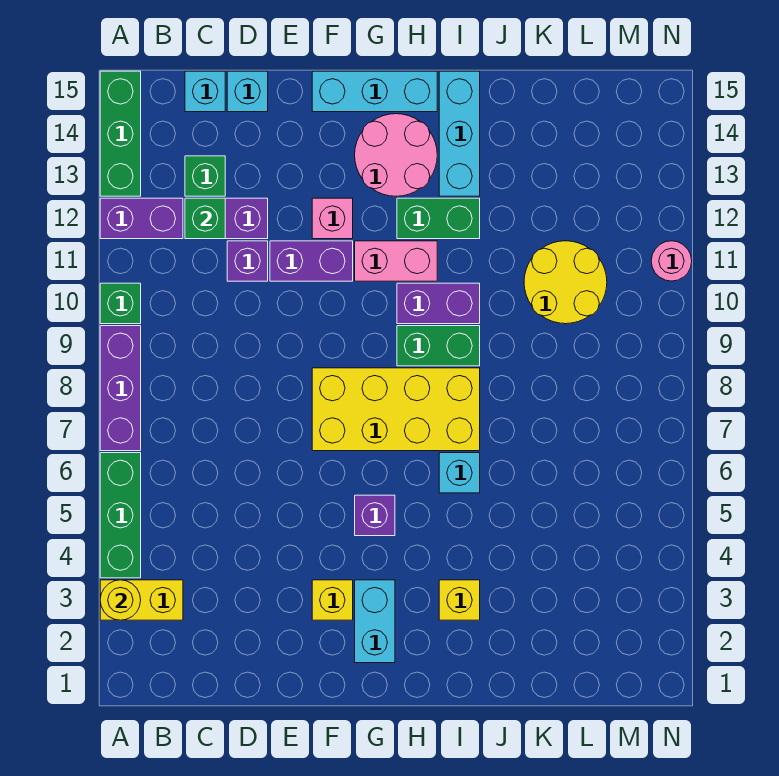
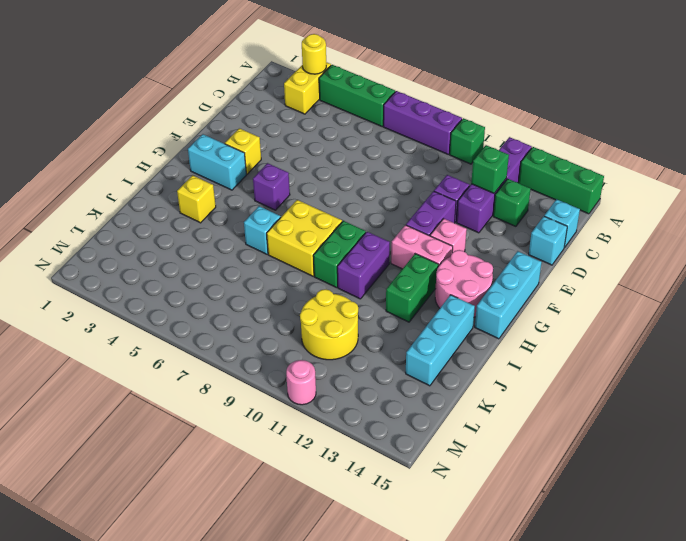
yellow 2x4 brick [312,368,480,451] -> yellow 2x2 brick [267,200,342,276]
pink 1x2 brick [355,241,437,281] -> pink 1x2 brick turned to [391,225,453,269]
cyan 1x3 brick [439,71,480,196] -> cyan 1x3 brick turned to [406,295,475,386]

